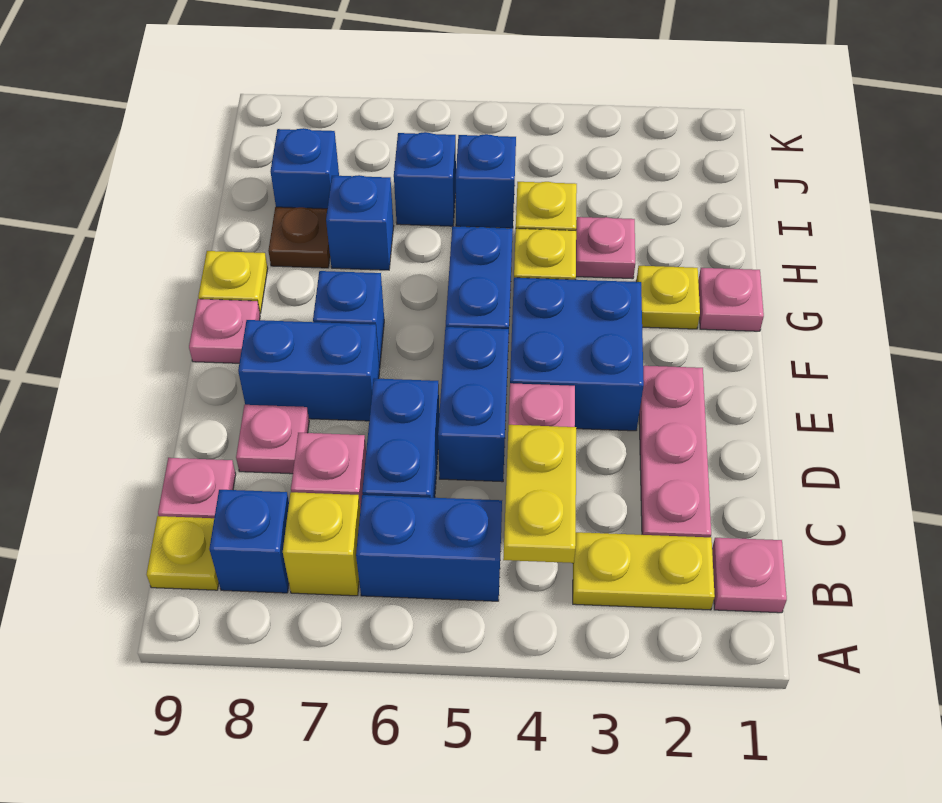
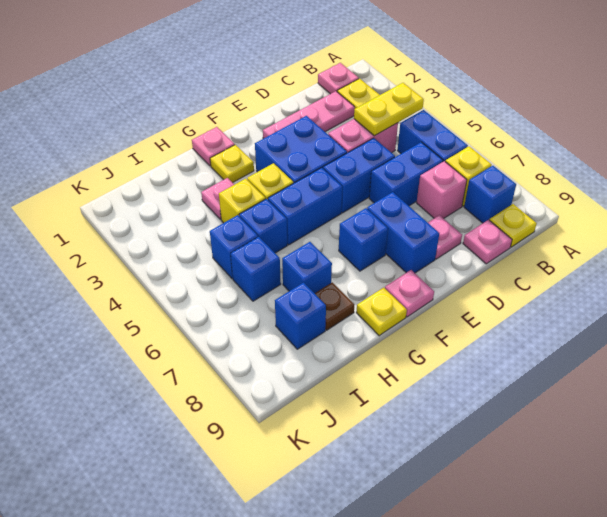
none -> blue 1x1 brick [239,199,287,253]

